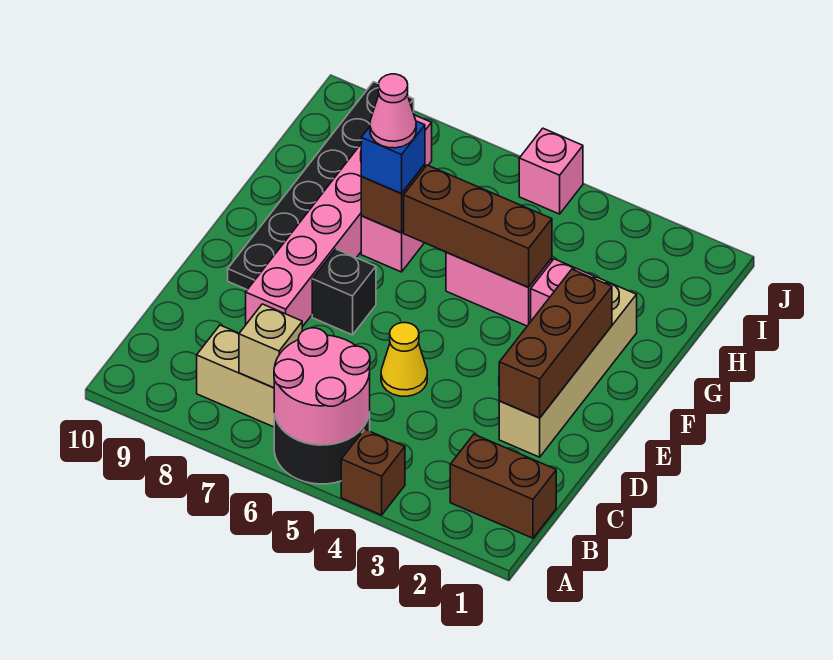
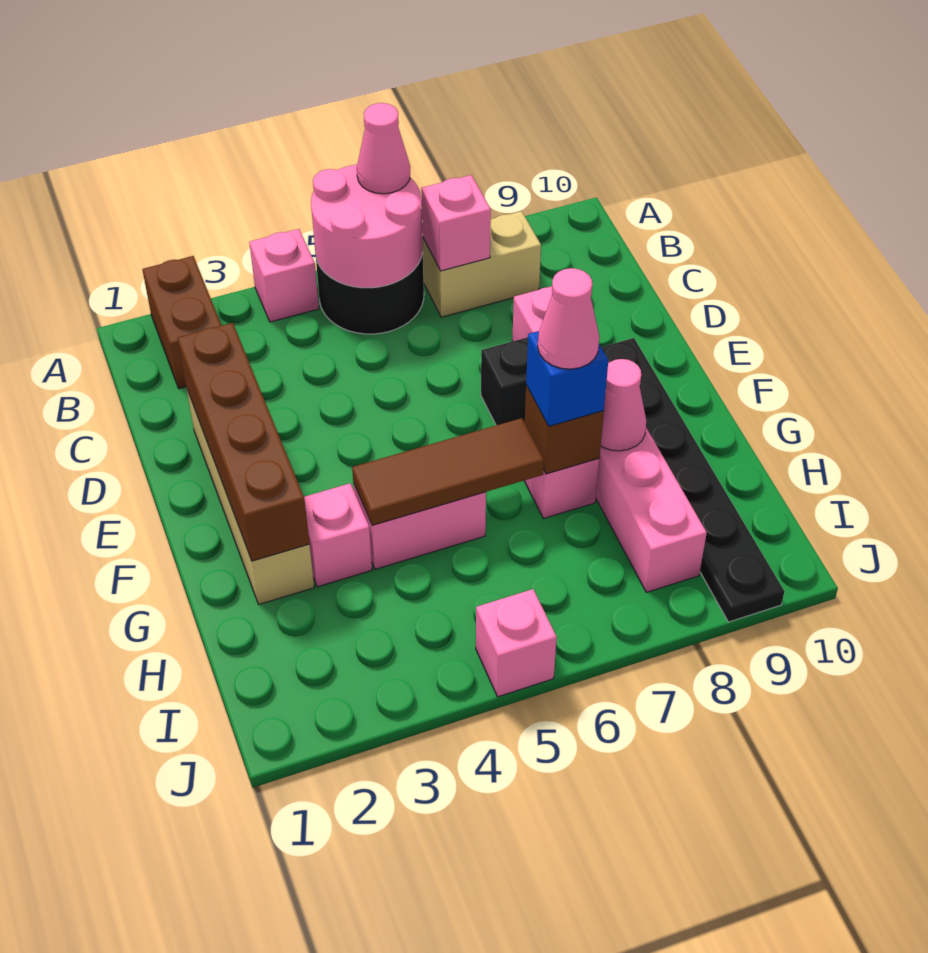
brown 1x1 brick [341,429,405,515] -> pink 1x1 brick [249,229,319,322]
none -> pink 1x1 cone [357,103,410,194]
brown 1x2 brick [450,434,556,538] -> brown 1x2 brick turned to [142,256,222,389]
tan 1x1 brick [239,304,302,388] -> pink 1x1 brick [421,175,491,271]
brown 1x3 brick [499,269,612,418] -> brown 1x4 brick [178,323,309,561]
yellow 1x1 cone [381,323,427,396] -> none
brown 1x3 brick [404,165,552,287] -> brown 1x3 tile [352,418,544,525]
none -> pink 1x1 cone [601,359,646,451]

